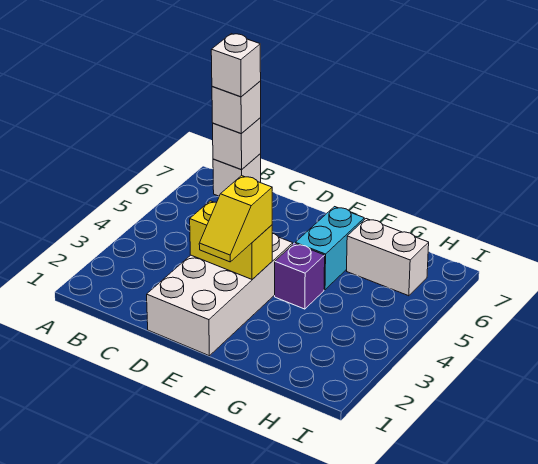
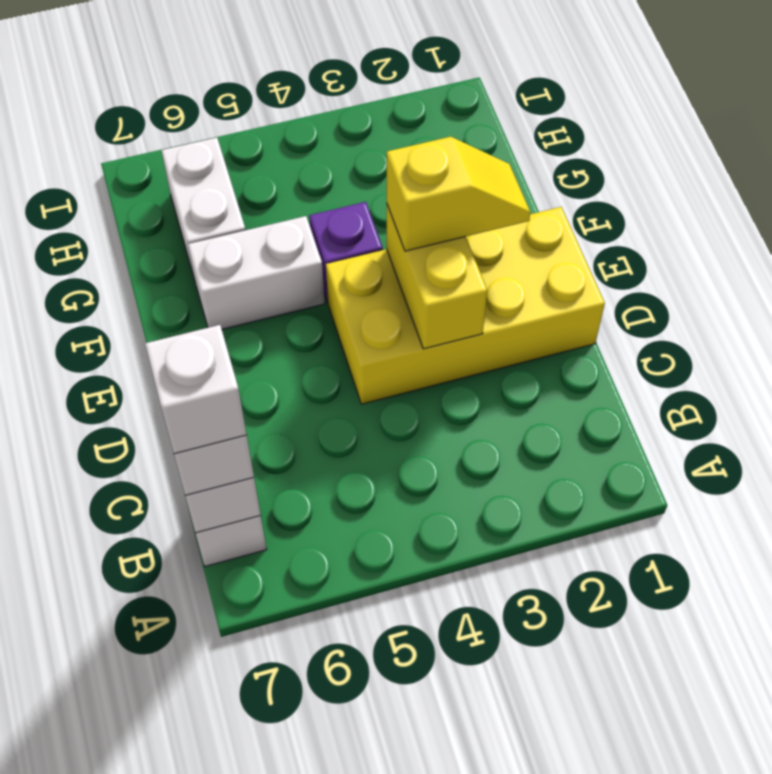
white 2x4 brick [147,233,293,356] -> yellow 2x4 brick [326,207,605,404]
cyan 1x2 brick [295,207,364,290] -> white 1x2 brick [188,216,325,329]

